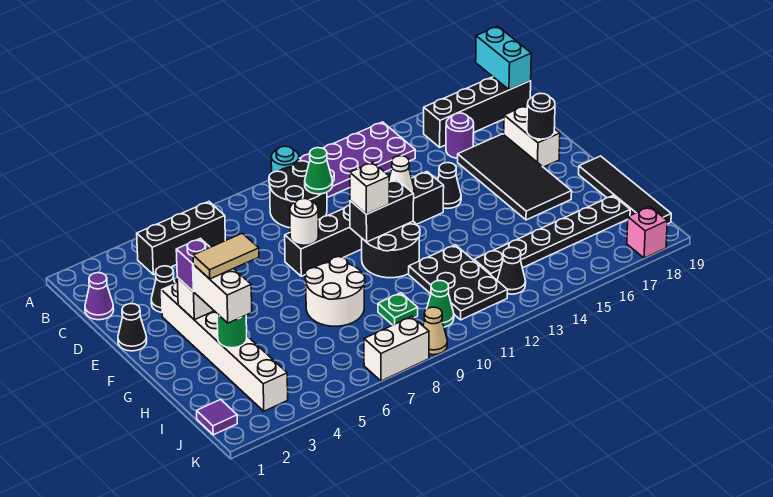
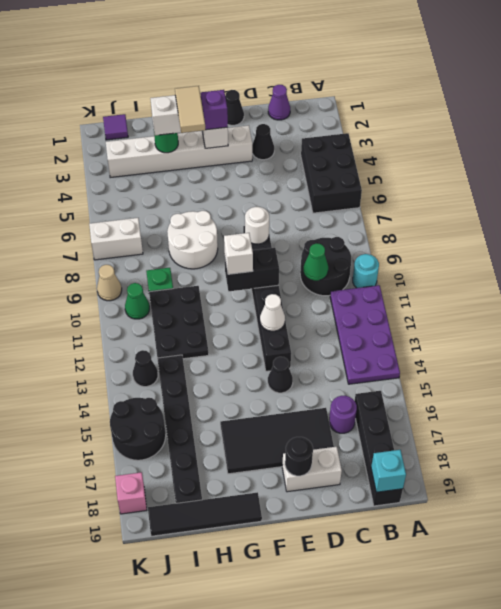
cyan 1x2 brick [476,26,531,90] -> cyan 1x1 brick [371,450,406,492]
black 1x3 brick [137,202,225,275] -> black 2x3 brick [301,133,362,213]
black 2x2 round brick [362,221,420,278] -> black 2x2 round brick moved to [110,398,166,460]
black 1x2 brick [350,180,414,242] -> black 1x2 brick turned to [225,247,279,291]
black 2x3 plate [409,245,508,320] -> black 2x3 plate turned to [149,286,209,359]
white 1x2 brick [364,317,429,381] -> white 1x2 brick turned to [89,218,143,260]

